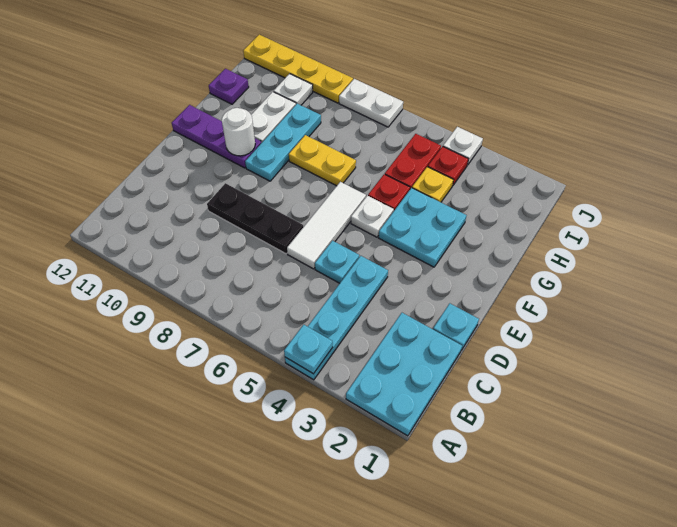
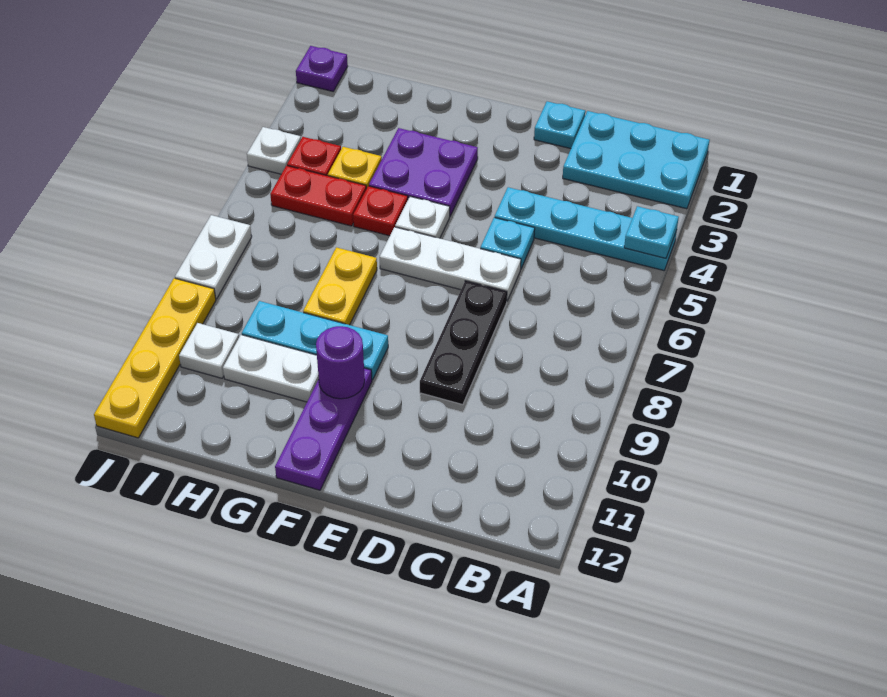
white 1x3 tile [287,182,366,269] -> white 1x3 plate [380,227,521,301]
cyan 2x2 plate [379,188,467,267] -> purple 2x2 plate [369,128,478,216]
white 1x1 round brick [222,108,255,156] -> purple 1x1 round brick [316,326,365,399]
purple 1x1 plate [209,69,249,104] -> purple 1x1 plate moved to [296,46,348,91]

